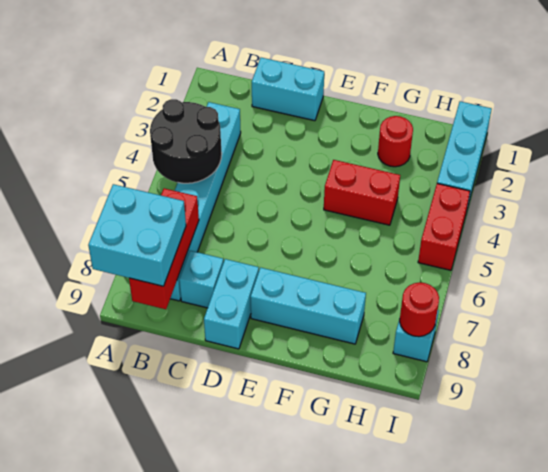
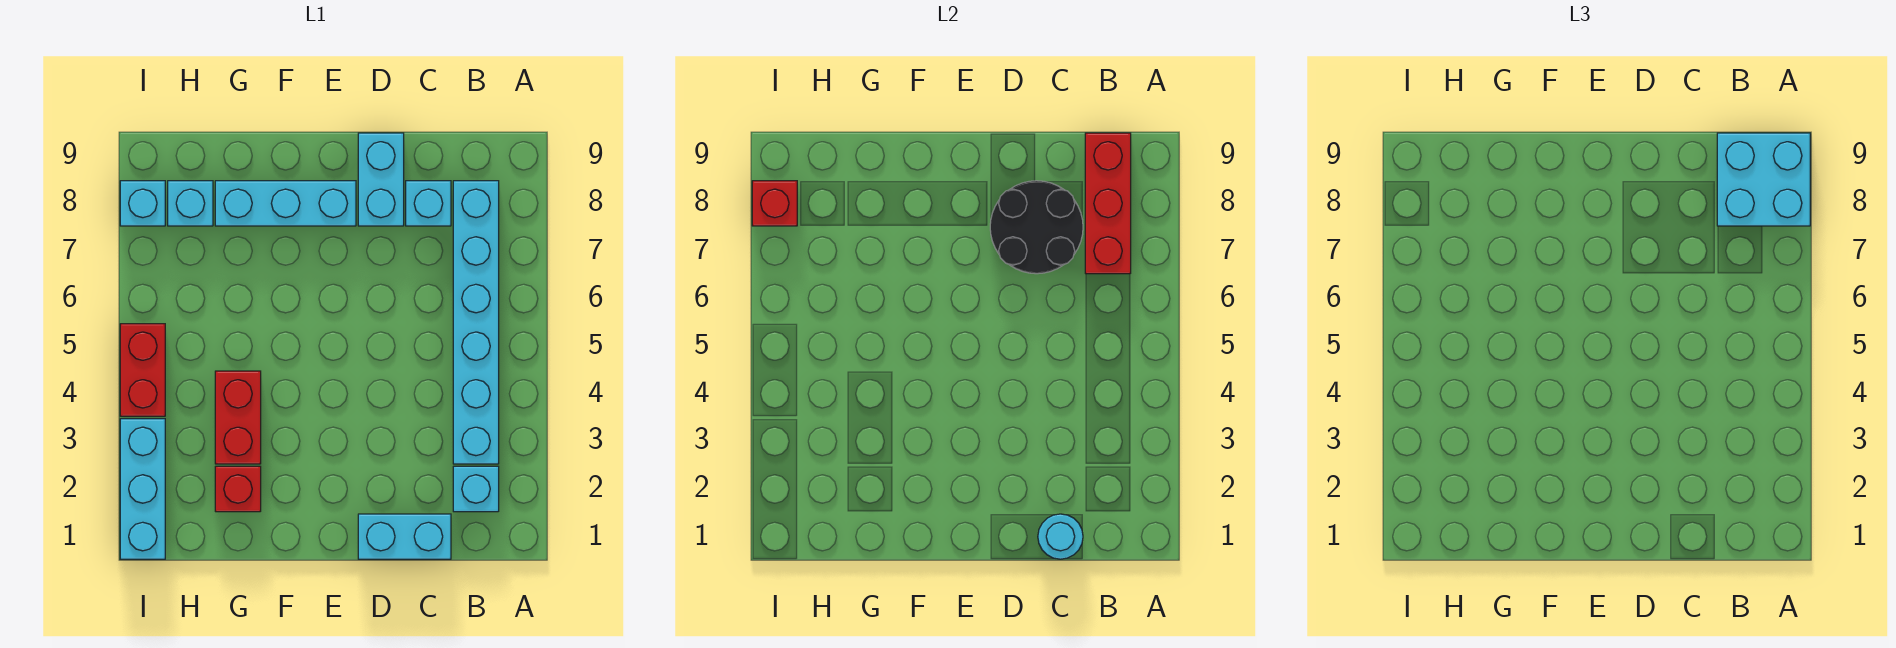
black 2x2 round brick [150,99,222,183] -> black 2x2 round brick moved to [990,181,1083,274]
none -> cyan 1x1 brick [453,466,499,512]
none -> cyan 1x1 round brick [1038,514,1083,559]
red 1x2 brick [324,160,400,225] -> red 1x2 brick turned to [215,371,261,464]
red 1x1 round brick [378,116,413,167] -> red 1x1 brick [215,466,261,512]
none -> cyan 1x1 brick [168,181,213,226]
red 1x1 round brick [400,282,439,337] -> red 1x1 brick [752,181,797,226]

